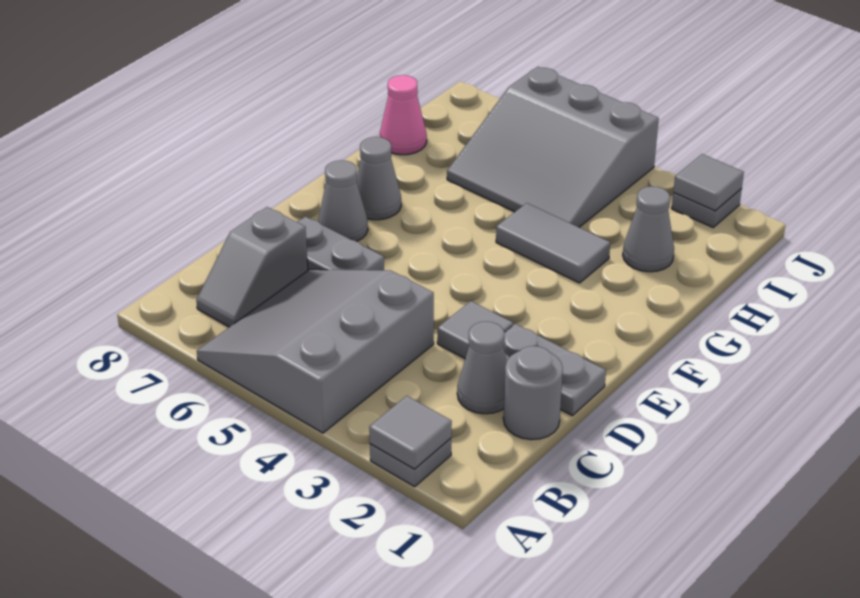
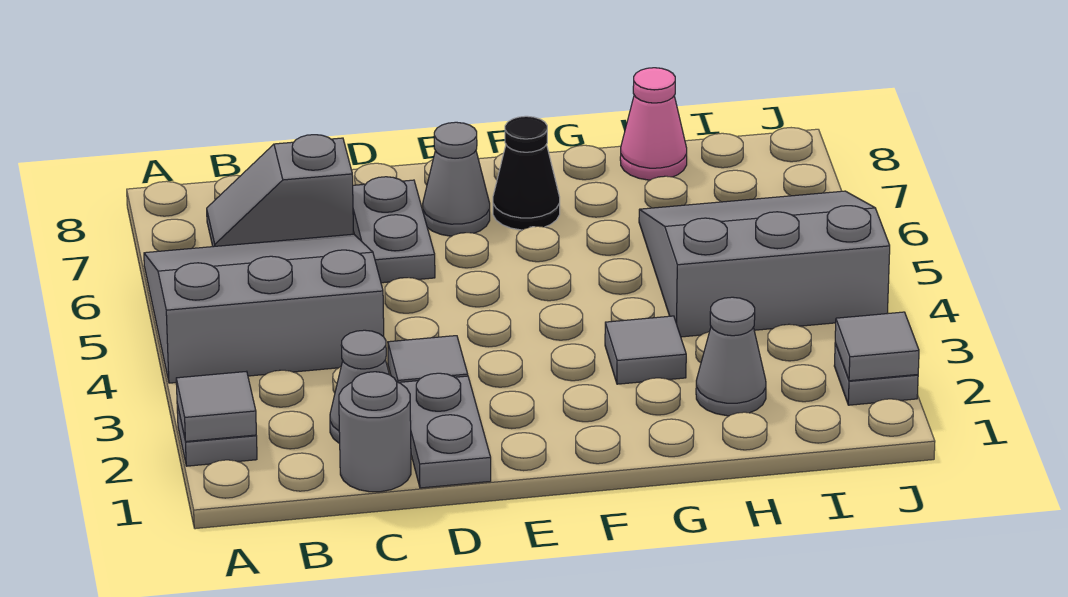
grey 1x1 cone [357,137,401,220] -> black 1x1 cone [493,116,560,230]
grey 1x2 tile [496,203,610,283] -> grey 1x1 tile [605,316,686,384]
grey 3x3 slope [447,67,659,227] -> grey 3x3 slope turned to [639,191,890,337]

